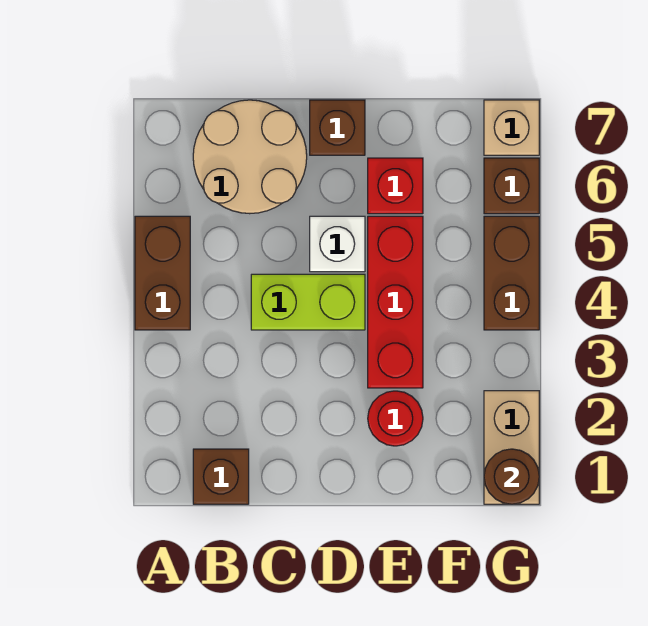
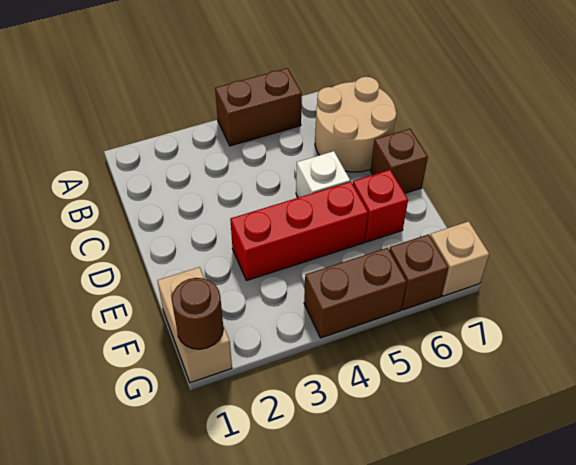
brown 1x1 brick [193,449,249,504] -> none
lime 1x2 brick [251,274,365,330] -> none
red 1x1 round brick [368,391,423,446] -> none
tan 1x2 brick [484,391,539,504] -> tan 1x2 brick turned to [157,267,232,383]

